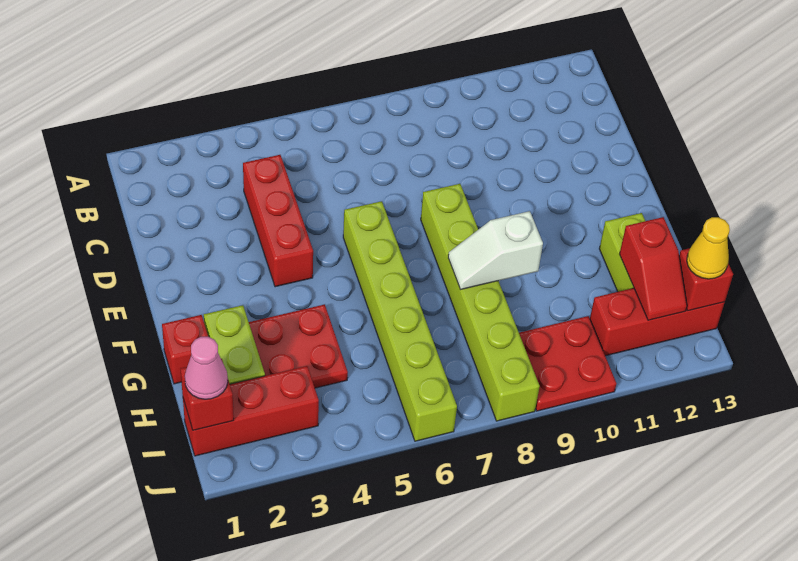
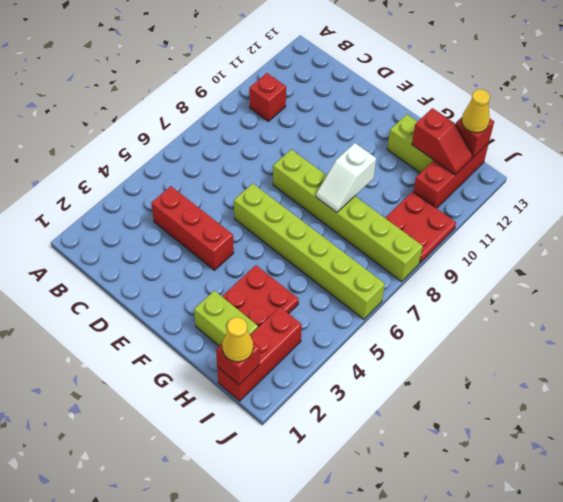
red 1x1 brick [162,315,208,384] -> red 1x1 brick moved to [249,73,286,121]
pink 1x1 cone [185,337,228,399] -> yellow 1x1 cone [222,318,253,362]

